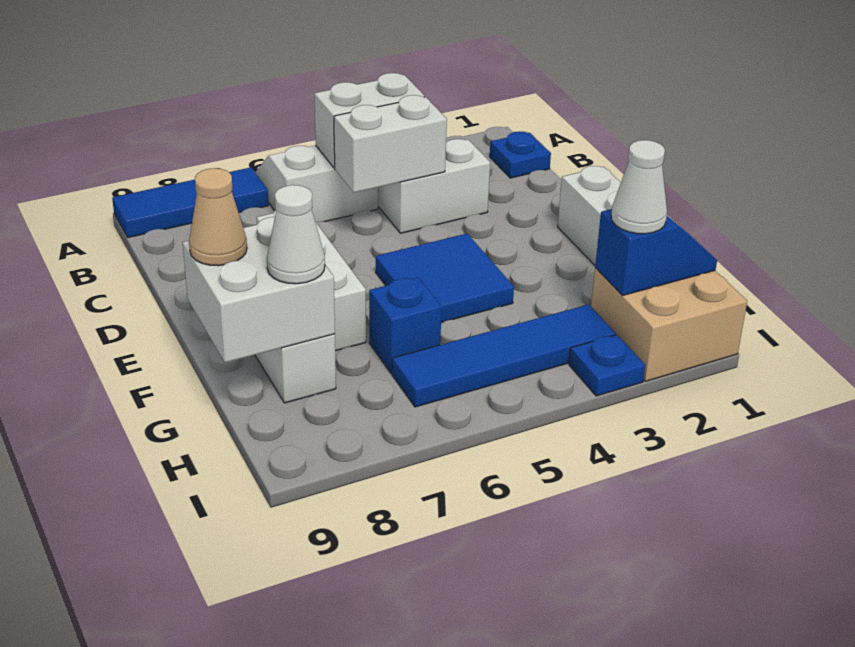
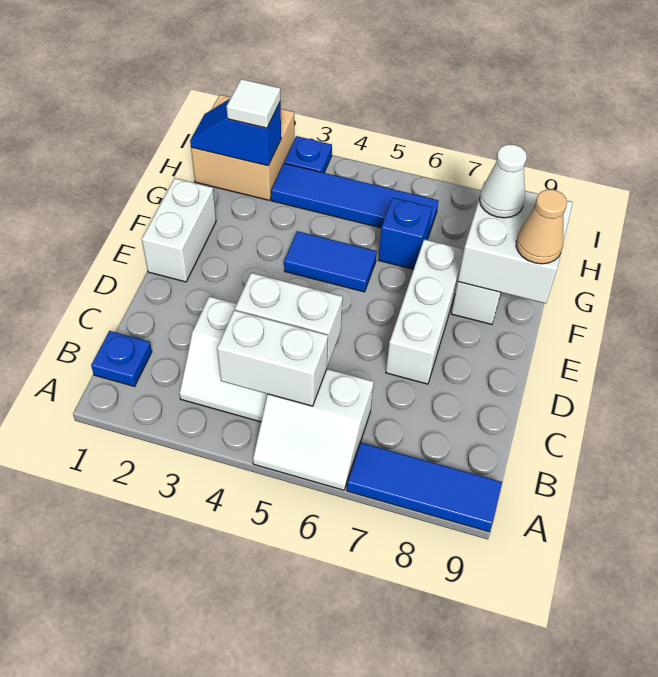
blue 2x2 tile [376,234,514,322] -> blue 1x2 tile [284,231,377,292]
white 1x1 cone [611,140,667,234] -> white 1x1 tile [227,79,280,128]

